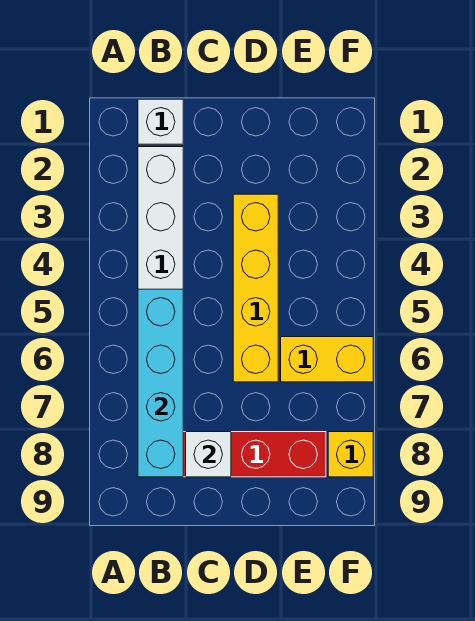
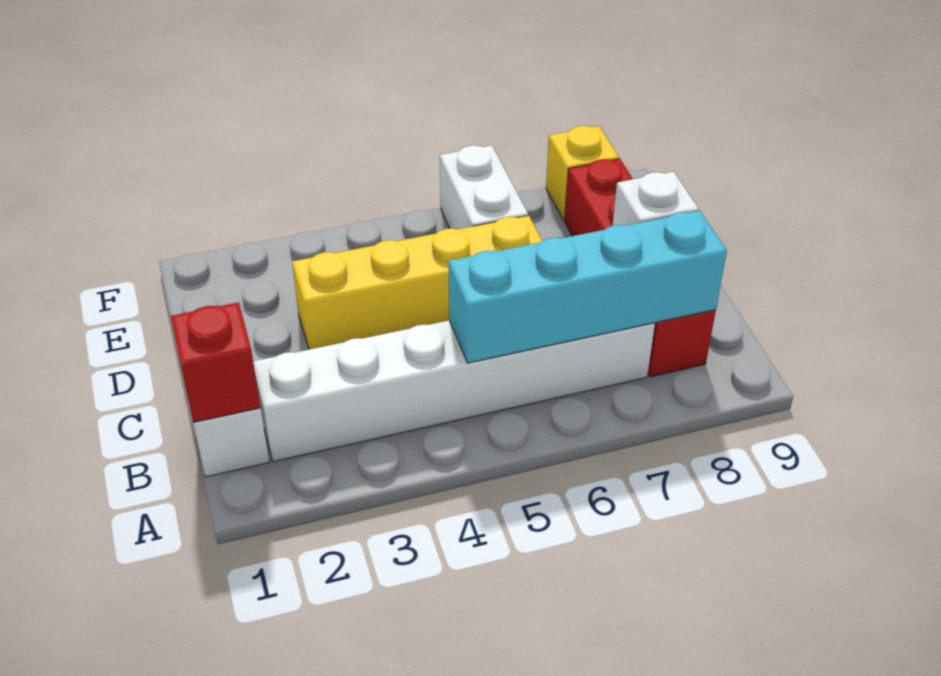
none -> red 1x1 brick [171,302,261,422]
yellow 1x2 brick [281,337,373,382] -> white 1x2 brick [440,145,528,229]

